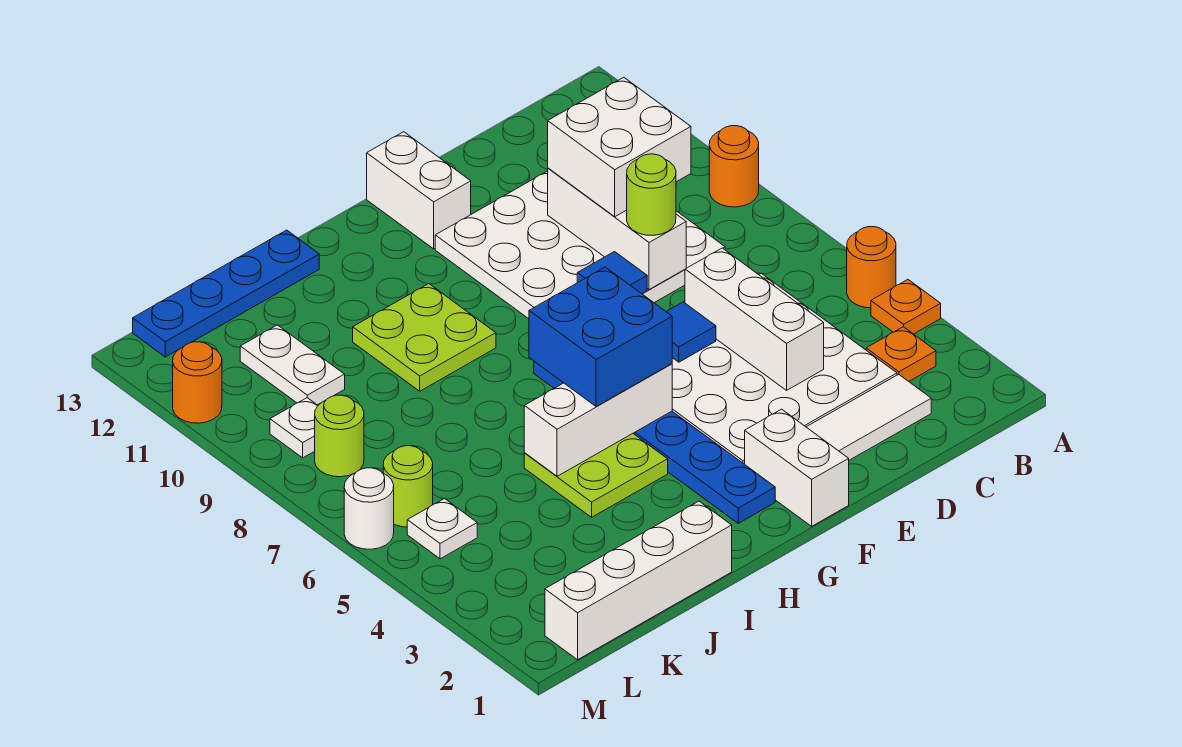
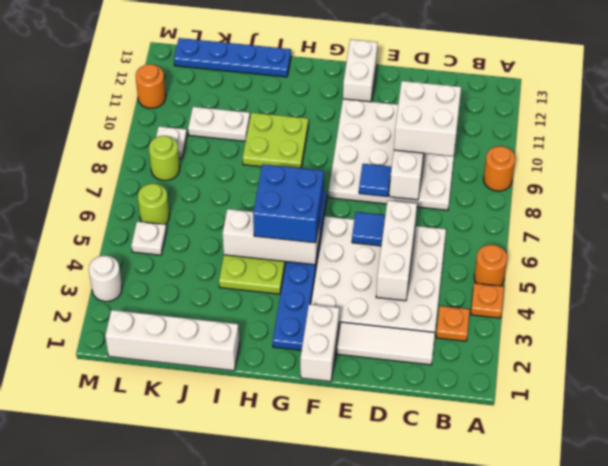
lime 1x1 round brick [627,154,676,235] -> none
white 1x2 plate [240,325,345,405] -> white 1x2 plate turned to [188,107,250,141]
white 1x1 round brick [344,468,394,549] -> white 1x1 round brick moved to [89,255,122,302]

